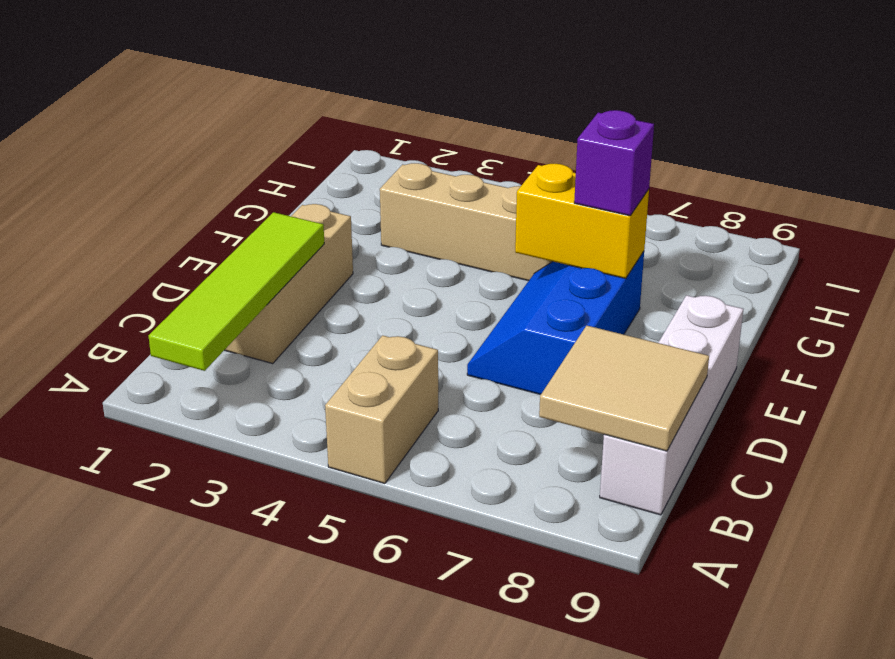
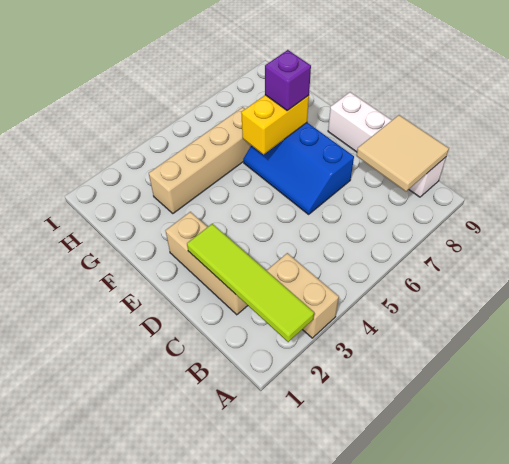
tan 1x2 brick [325,335,438,484] -> tan 1x2 brick moved to [266,253,339,338]

